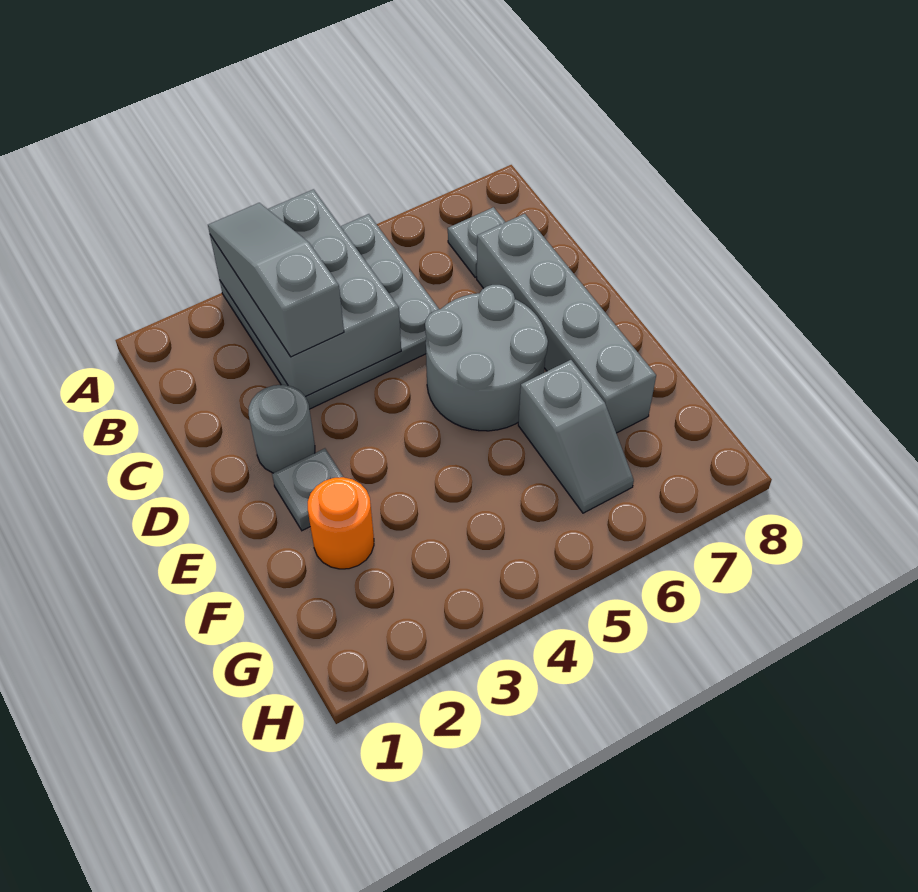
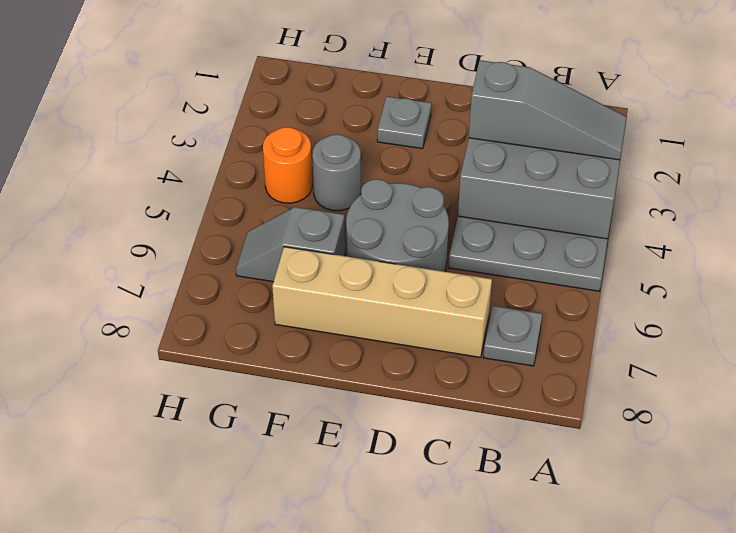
grey 1x4 brick [477,214,656,433] -> tan 1x4 brick [272,247,492,358]
grey 1x1 round brick [249,385,315,473] -> grey 1x1 round brick moved to [312,134,361,211]
orange 1x1 round brick [308,477,374,569] -> orange 1x1 round brick moved to [263,127,312,203]

